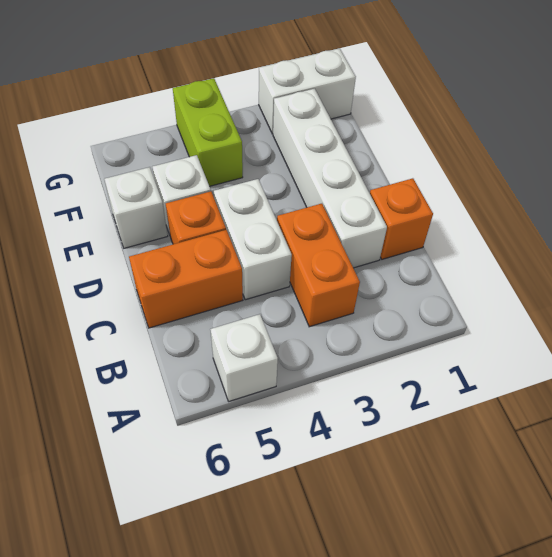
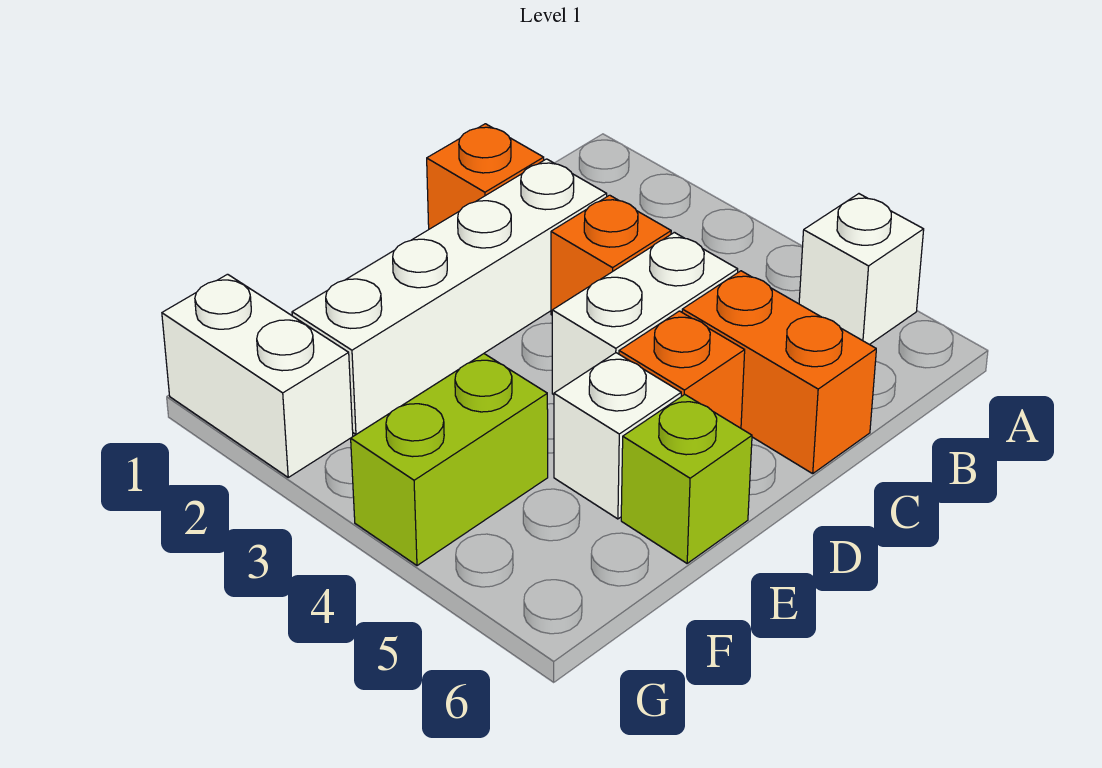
orange 1x2 brick [277,204,360,327] -> orange 1x1 brick [551,195,671,315]
white 1x1 brick [104,167,168,248] -> lime 1x1 brick [621,394,752,563]

